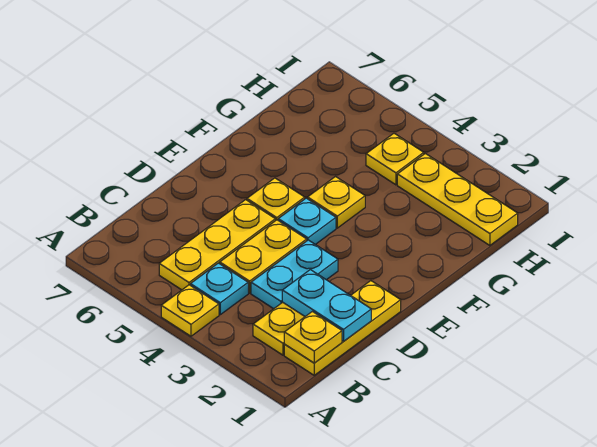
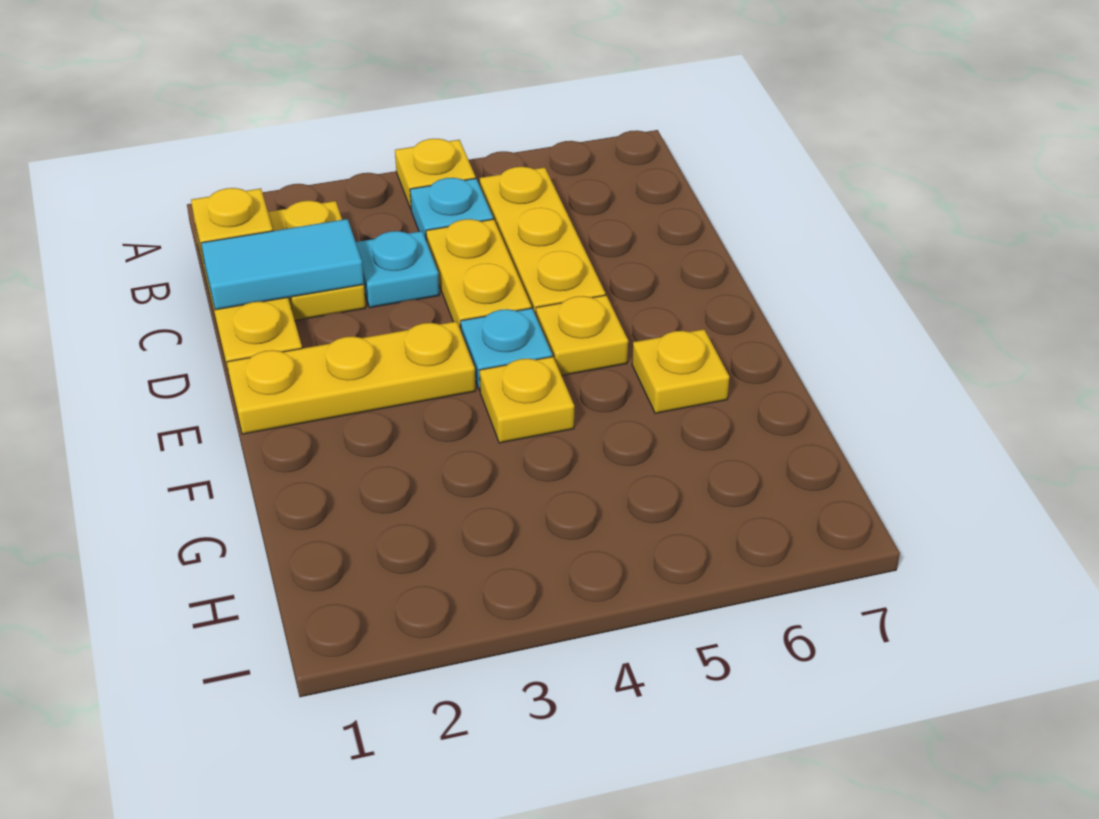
cyan 1x2 plate [282,270,371,341] -> cyan 1x2 tile [201,219,364,310]
cyan 1x2 plate [251,240,338,309] -> cyan 1x1 plate [356,231,439,308]
yellow 1x3 plate [397,153,518,245] -> yellow 1x3 plate moved to [227,321,476,434]
yellow 1x1 plate [366,133,424,185] -> yellow 1x1 plate moved to [632,329,729,413]

